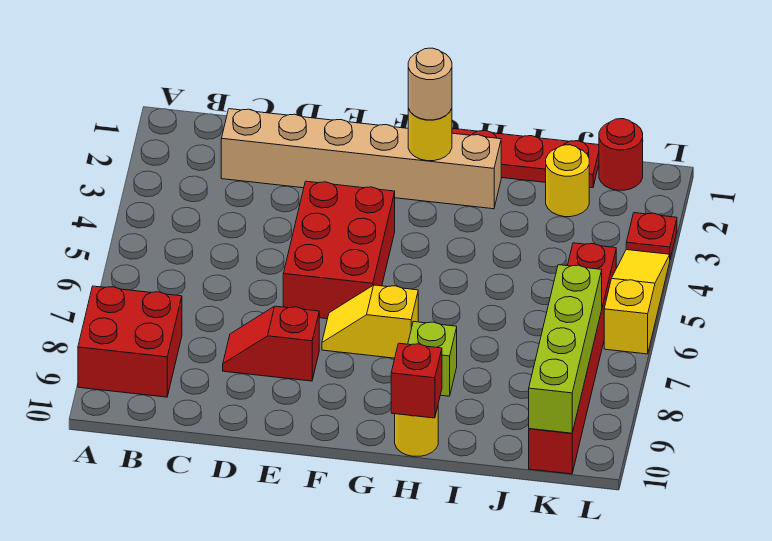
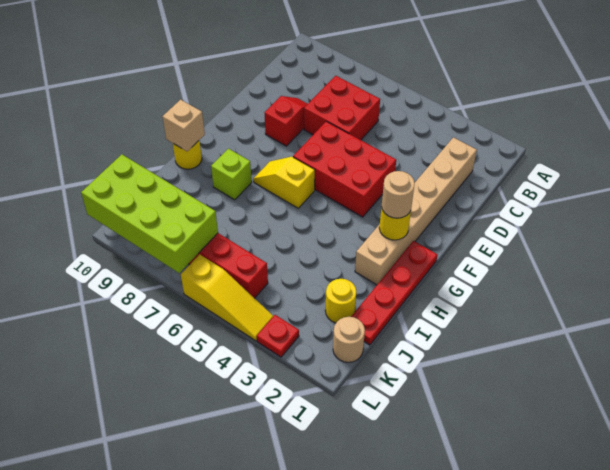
red 2x2 brick [78,286,182,397] -> red 2x2 brick moved to [304,76,380,140]
yellow 1x2 slope [322,285,418,358] -> yellow 1x2 slope turned to [253,157,315,208]
red 1x1 brick [391,343,442,418] -> tan 1x1 brick [163,100,205,151]
red 1x1 round brick [599,119,643,190] -> tan 1x1 round brick [333,317,365,362]
lime 1x4 brick [529,265,602,433] -> lime 2x4 brick [81,154,218,273]

